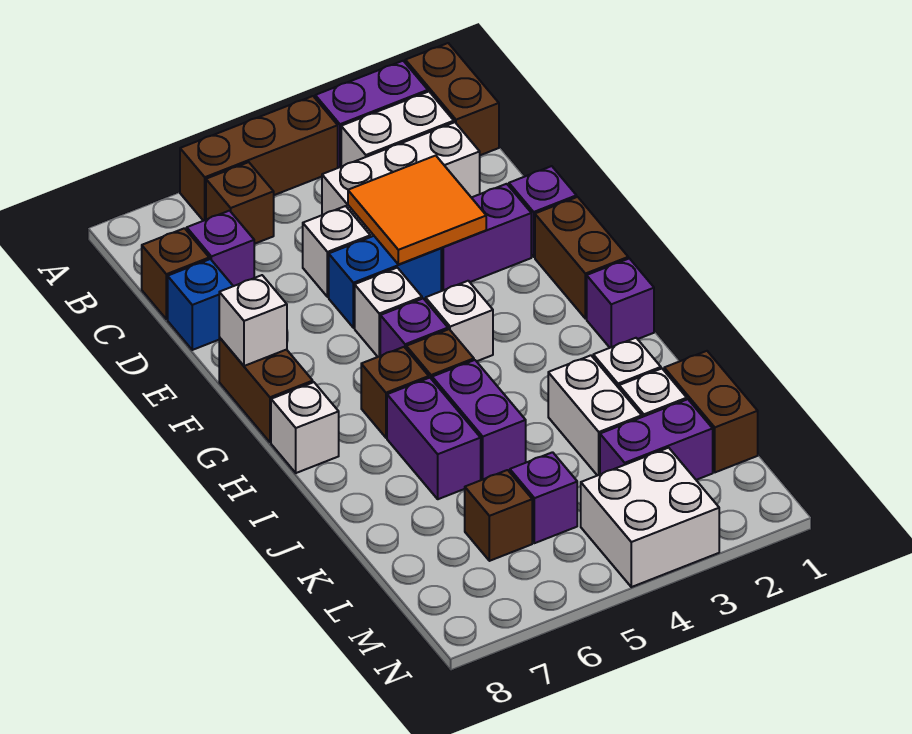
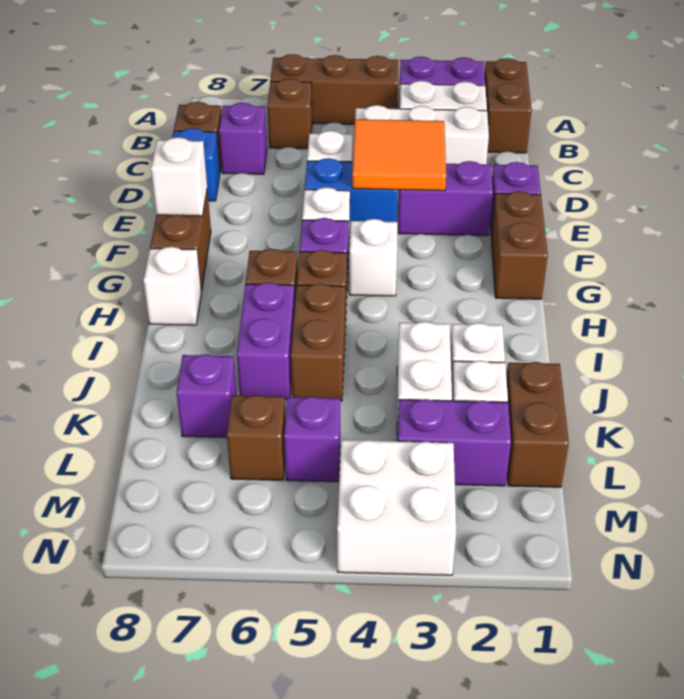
purple 1x1 brick [587,258,654,348] -> purple 1x1 brick moved to [177,354,237,438]
purple 1x2 brick [432,360,526,480] -> brown 1x2 brick [291,284,346,401]

